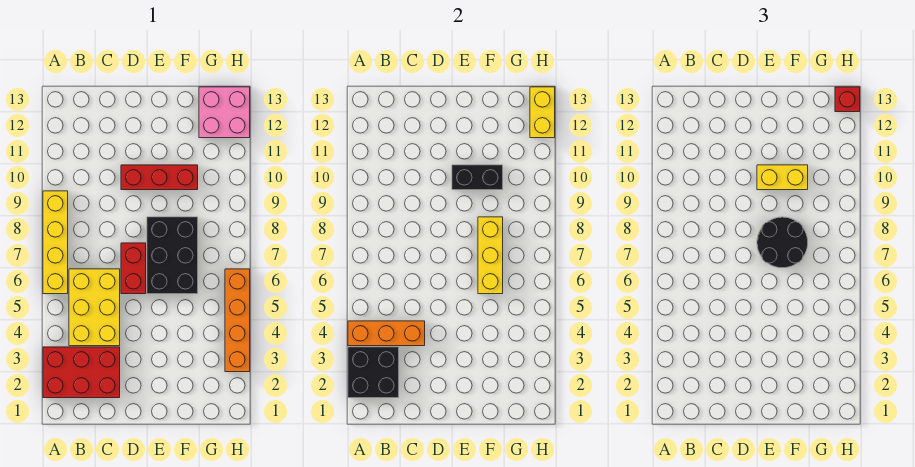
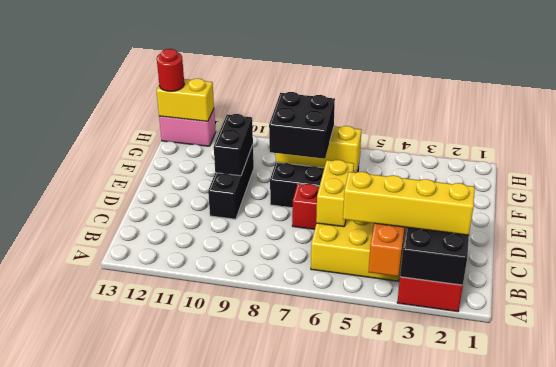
yellow 1x4 brick [43,191,68,294] -> yellow 1x4 brick moved to [343,172,475,235]
red 1x3 brick [121,165,198,190] -> black 1x3 brick [208,145,254,219]
black 2x2 round brick [757,217,808,268] -> black 2x2 brick [269,92,335,159]
yellow 1x2 brick [757,165,808,190] -> yellow 1x2 brick moved to [316,160,354,227]
pink 2x2 brick [199,87,250,138] -> pink 1x2 brick [159,109,216,146]
orange 1x4 brick [225,269,250,372] -> none
red 1x1 brick [835,87,860,112] -> red 1x1 round brick [157,49,184,91]

